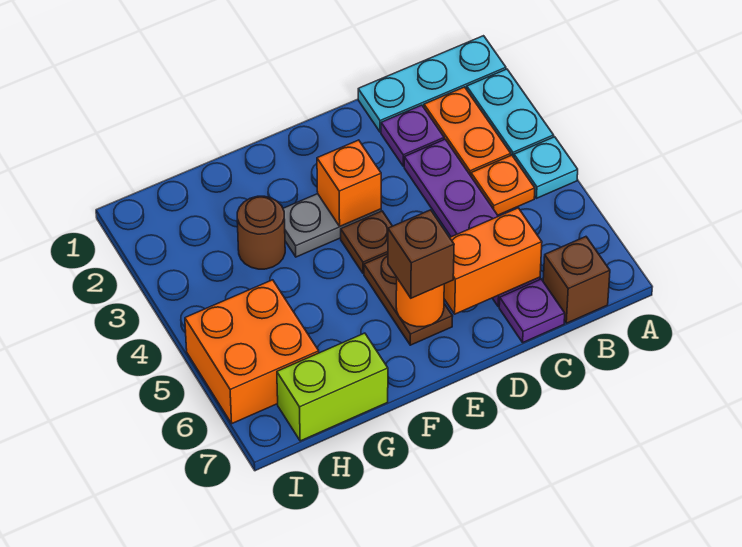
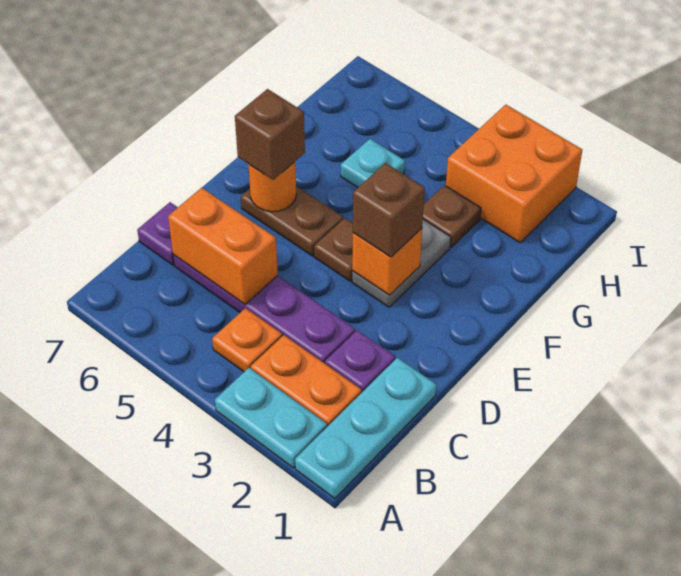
cyan 1x1 plate [514,137,578,198] -> cyan 1x1 plate moved to [341,139,405,187]
brown 1x1 brick [543,237,610,323] -> brown 1x1 brick moved to [353,163,425,257]
orange 1x2 brick [444,208,542,314] -> orange 1x2 brick turned to [168,188,278,304]
brown 1x1 round brick [237,196,285,269] -> brown 1x1 plate [423,185,481,247]
lime 1x2 brick [277,333,388,441] -> none
orange 2x2 brick [185,280,319,423] -> orange 2x2 brick moved to [446,105,582,243]

